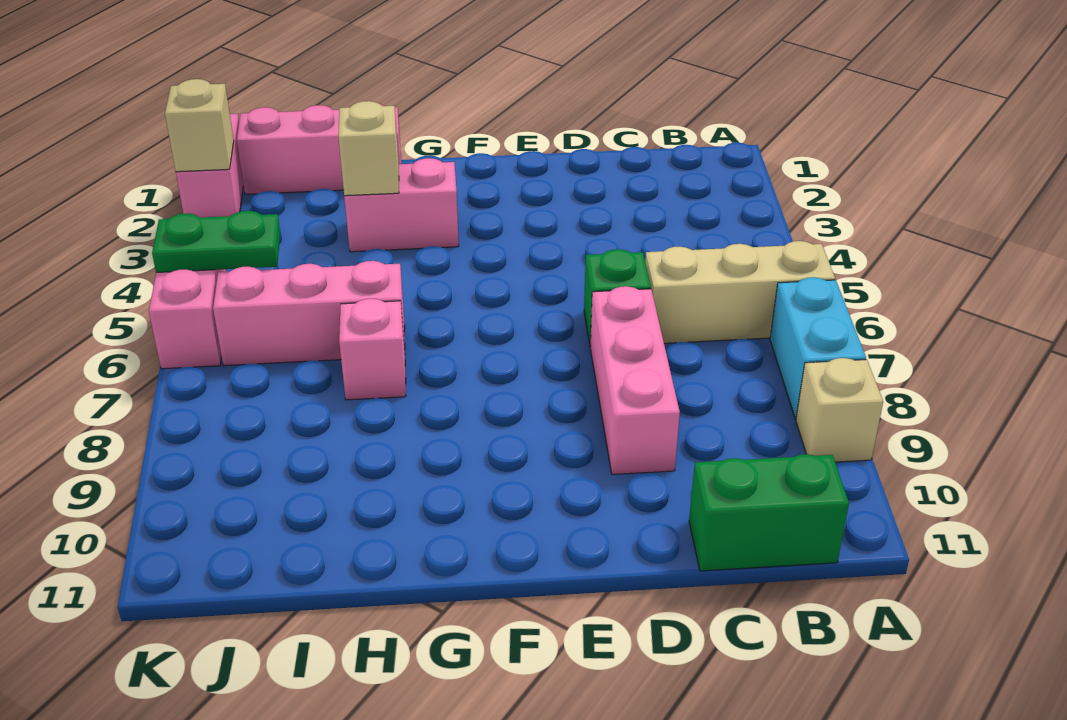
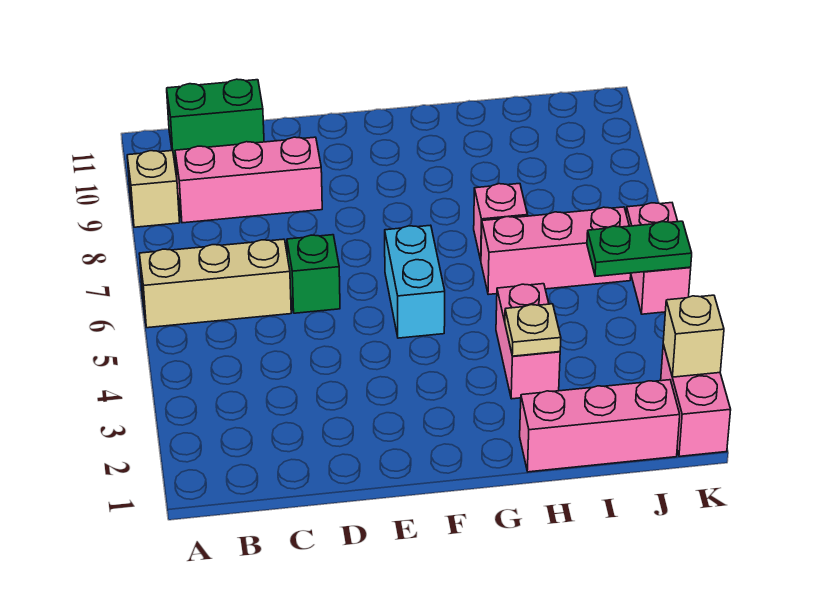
cyan 1x2 brick [770,277,866,419] -> cyan 1x2 brick moved to [385,225,445,338]
pink 1x3 brick [590,286,680,474] -> pink 1x3 brick turned to [175,137,322,223]
pink 1x2 brick [344,158,459,252] -> pink 1x2 brick turned to [496,284,560,399]
tan 1x1 brick [338,101,399,196] -> tan 1x1 plate [505,304,561,356]

